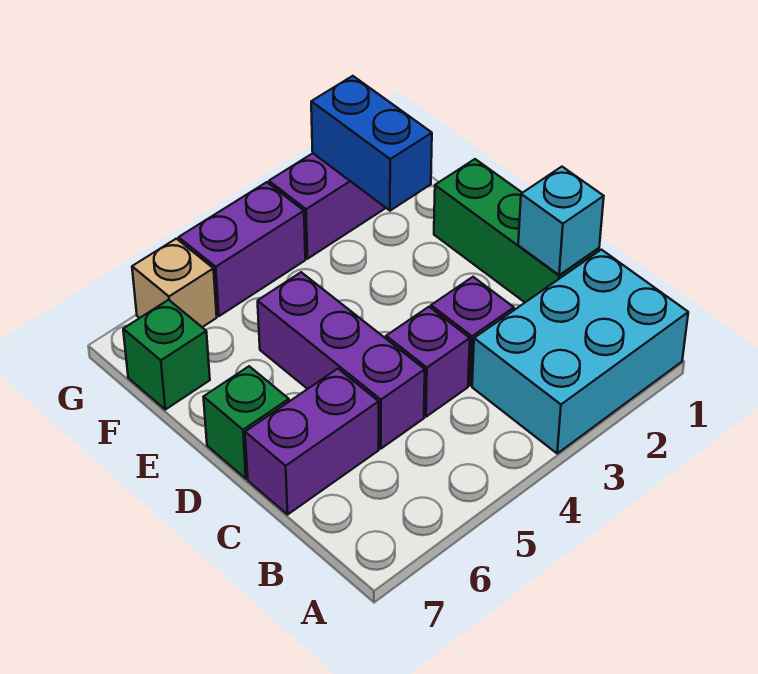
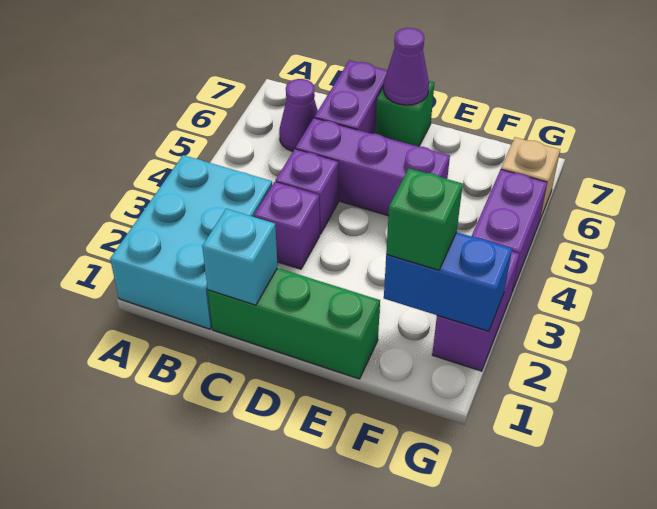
none -> purple 1x1 cone [279,79,318,151]
none -> purple 1x1 cone [383,28,429,105]
green 1x1 brick [123,300,210,410] -> green 1x1 brick moved to [386,169,463,270]

